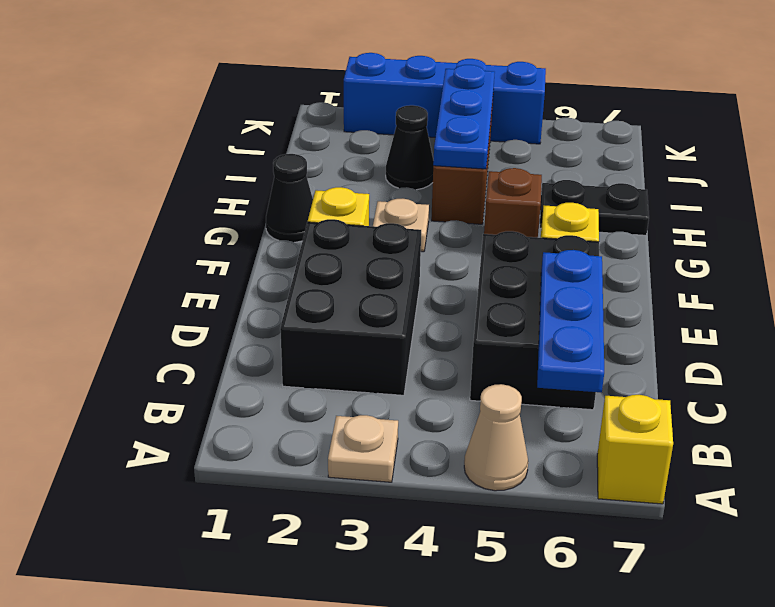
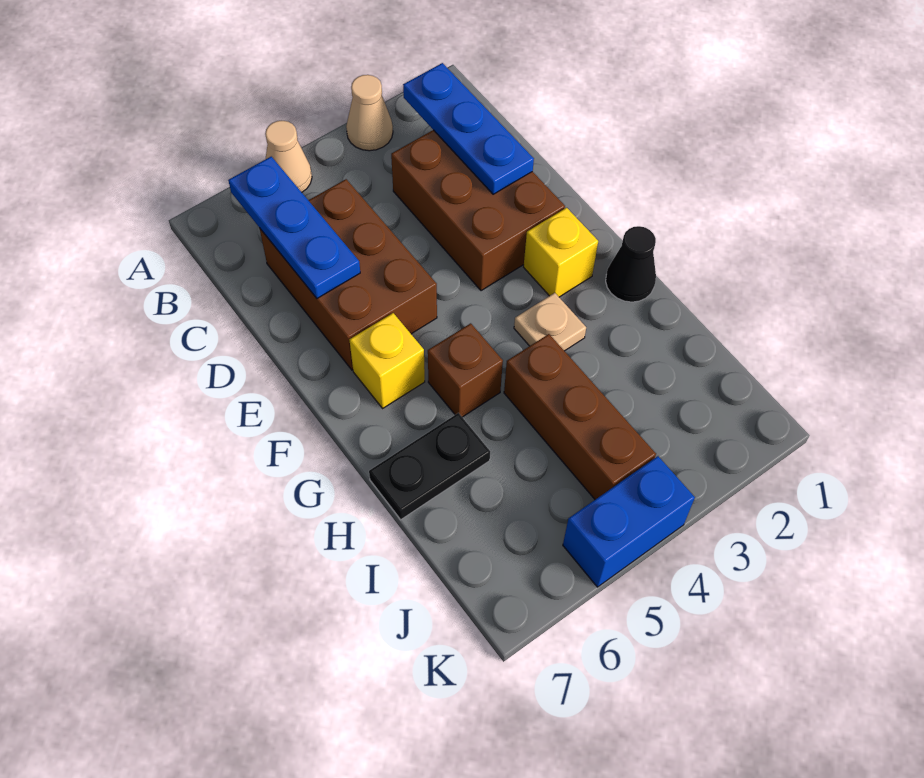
tan 1x1 plate [328,415,398,482] -> tan 1x1 cone [346,75,393,151]
yellow 1x1 brick [597,395,673,504] -> none
black 2x3 brick [280,219,421,395] -> brown 2x3 brick [391,130,565,291]
black 2x3 brick [470,231,599,410] -> brown 2x3 brick [260,179,437,370]
blue 1x3 plate [433,65,495,169] -> blue 1x3 plate moved to [403,63,534,194]
black 1x1 cone [386,105,434,190] -> none
blue 1x4 brick [344,53,546,144] -> blue 1x2 brick [563,456,695,587]

